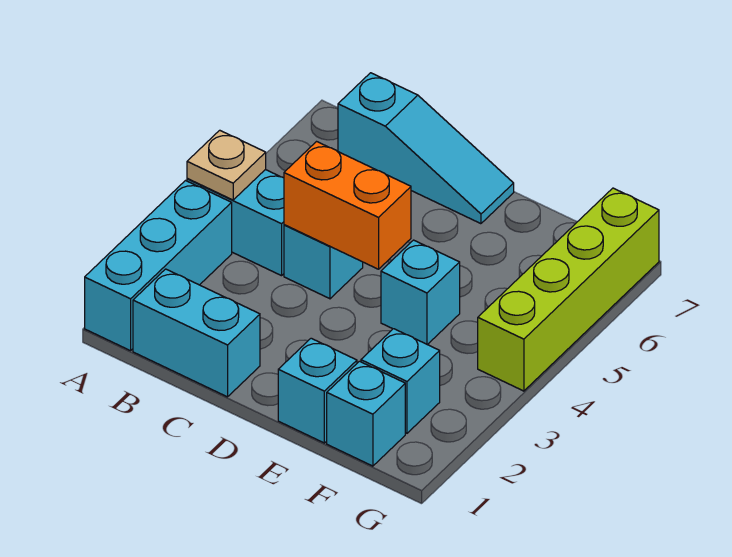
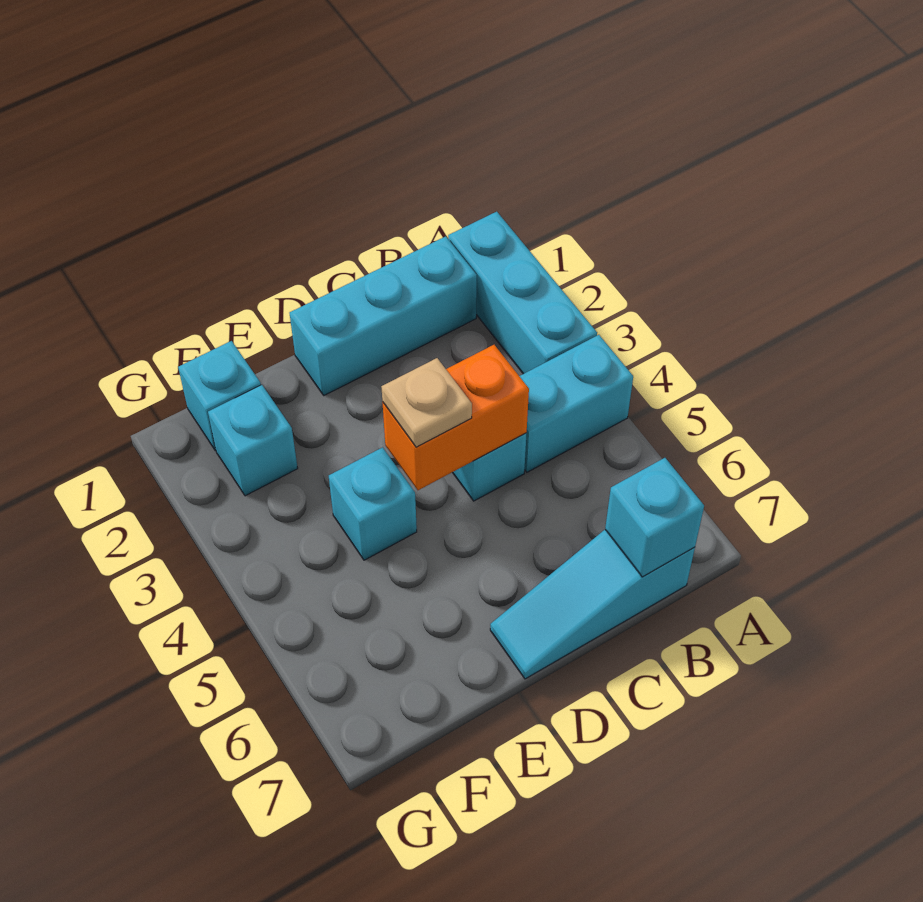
tan 1x1 plate [187,130,266,200] -> tan 1x1 plate moved to [381,358,472,447]
cyan 1x2 brick [133,269,260,397] -> cyan 1x3 brick [290,236,477,395]
cyan 1x1 brick [278,338,357,443] -> cyan 1x1 brick moved to [605,458,704,577]
lime 1x4 brick [478,188,659,391] -> none

